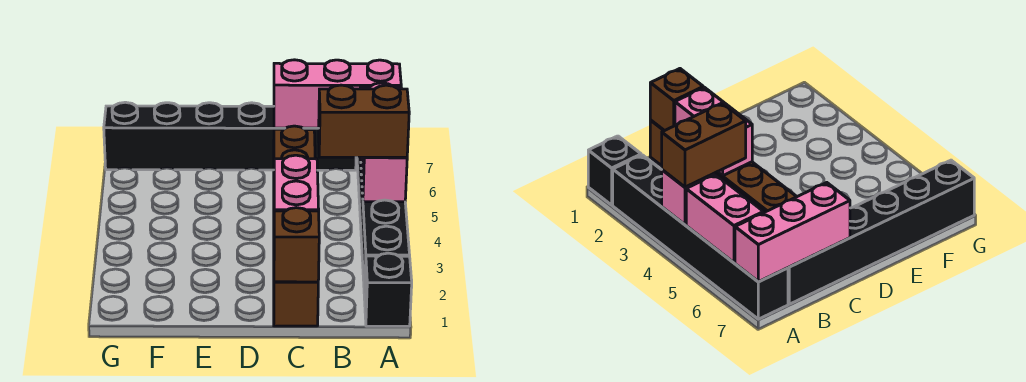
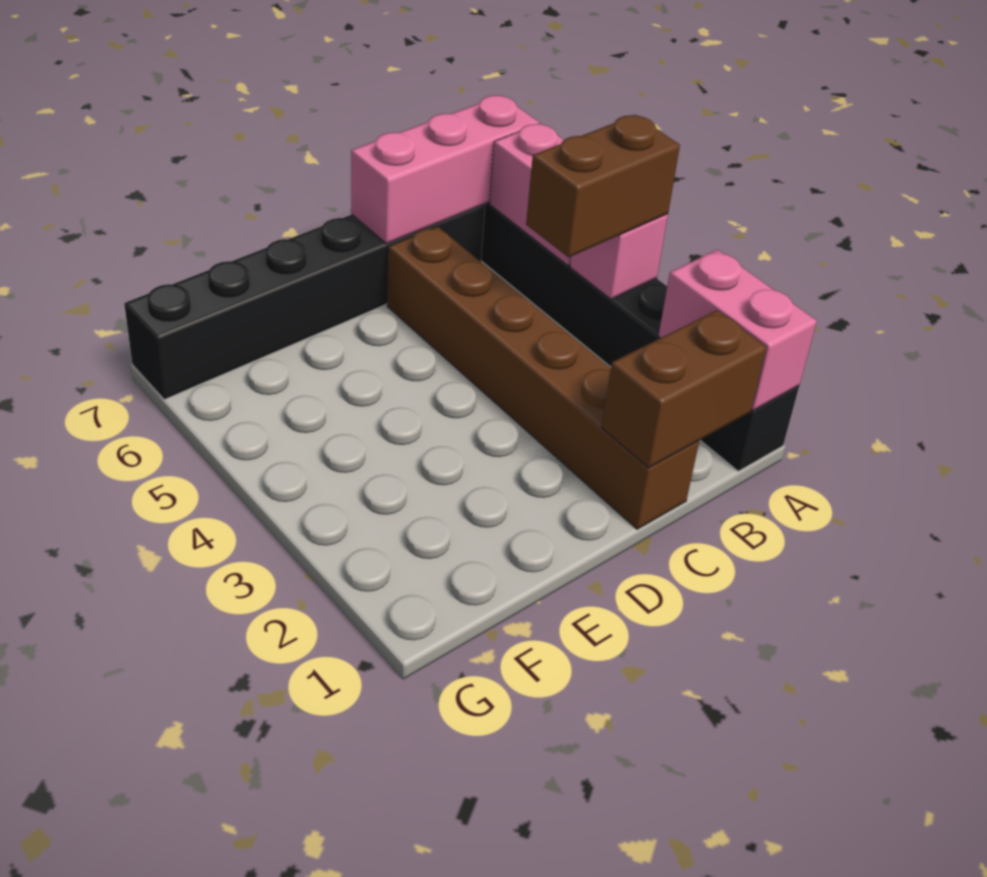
brown 1x1 brick [274,208,319,282] -> brown 1x2 brick [602,310,767,468]
pink 1x2 brick [274,155,319,211] -> pink 1x2 brick moved to [658,250,817,410]

